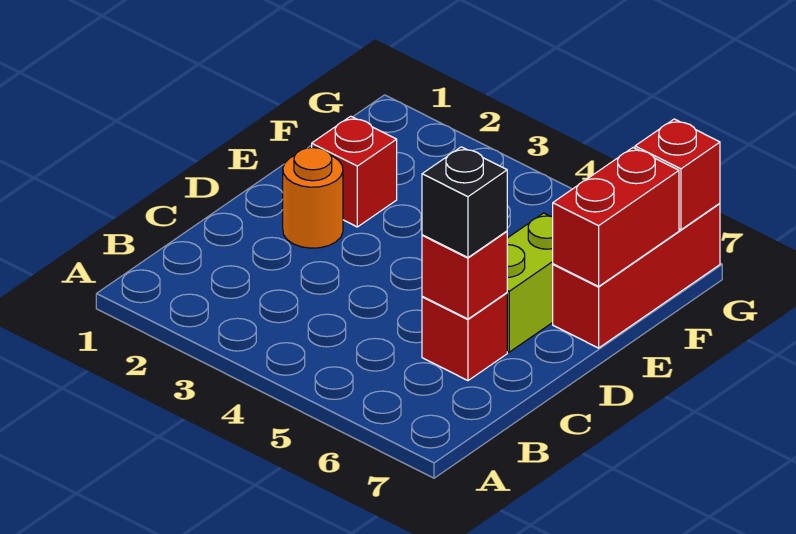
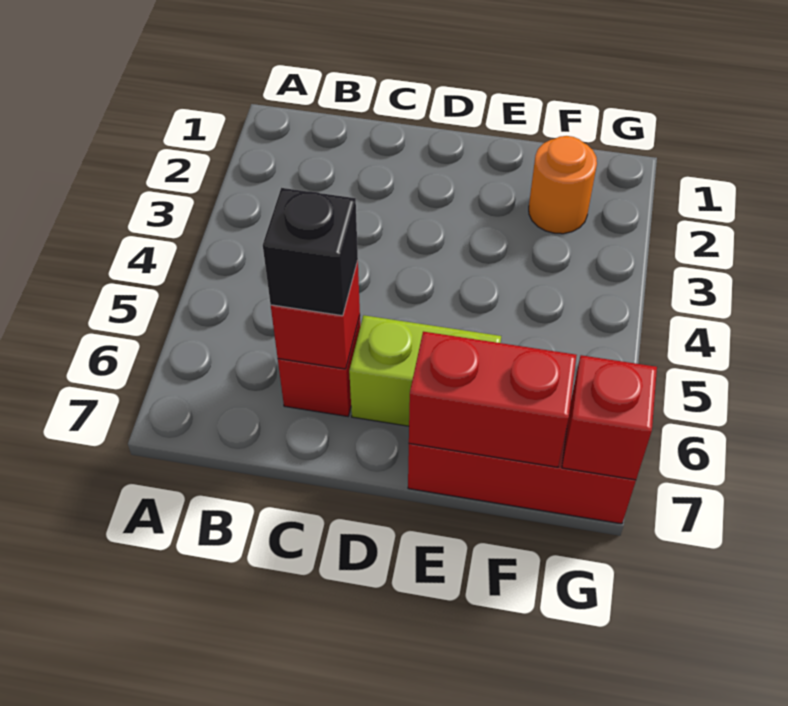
orange 1x1 round brick [283,148,343,248] -> orange 1x1 round brick moved to [529,136,597,234]
red 1x1 brick [312,116,397,227] -> none

